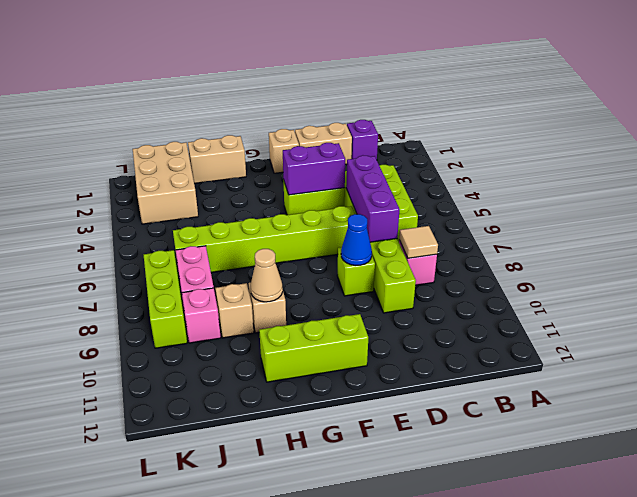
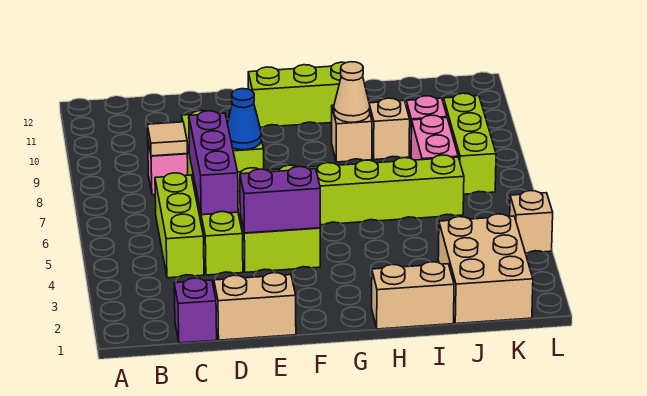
tan 1x1 brick [269,129,299,173] -> tan 1x1 brick moved to [510,191,553,253]

